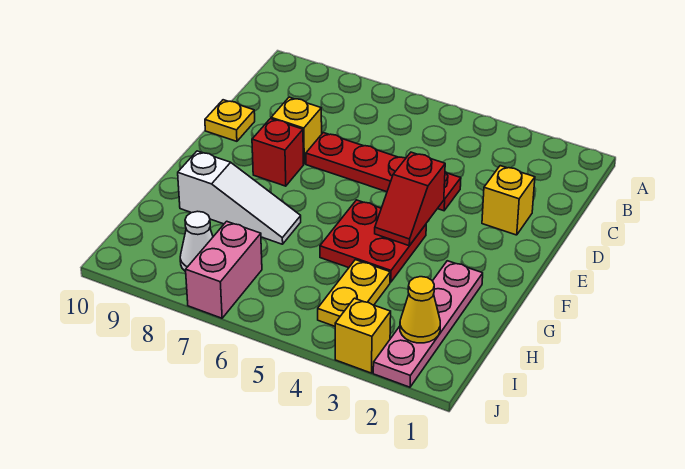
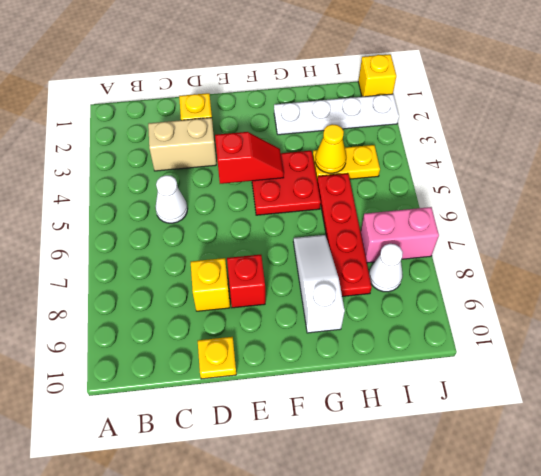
none -> tan 1x2 brick [148,118,216,171]
none -> white 1x1 cone [155,175,188,223]
red 1x4 plate [306,133,461,211] -> red 1x4 plate moved to [317,173,372,296]
pink 1x4 plate [373,261,483,387] -> white 1x4 plate [274,94,399,135]
yellow 1x1 cone [400,277,440,343] -> yellow 1x1 cone moved to [315,124,346,173]
yellow 1x1 brick [335,298,391,373] -> yellow 1x1 brick moved to [358,54,396,97]

